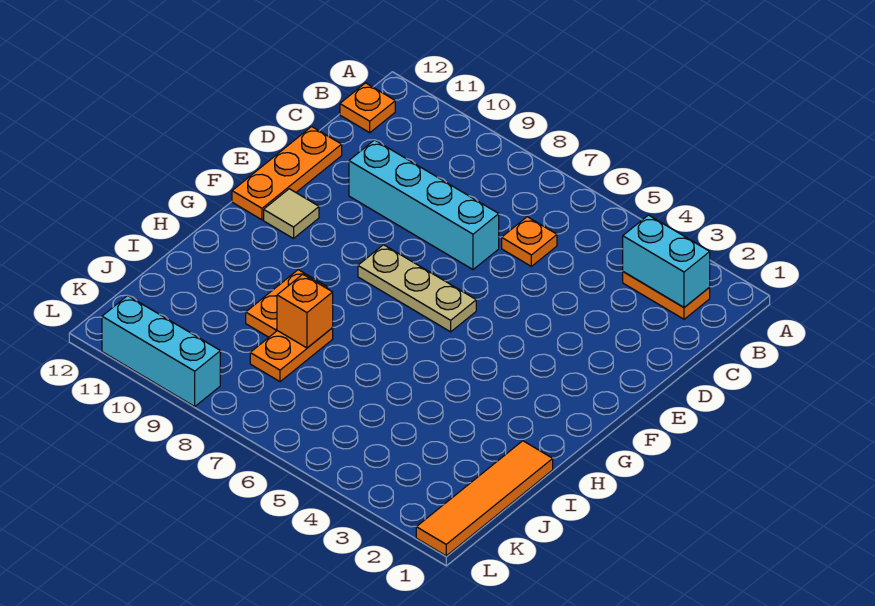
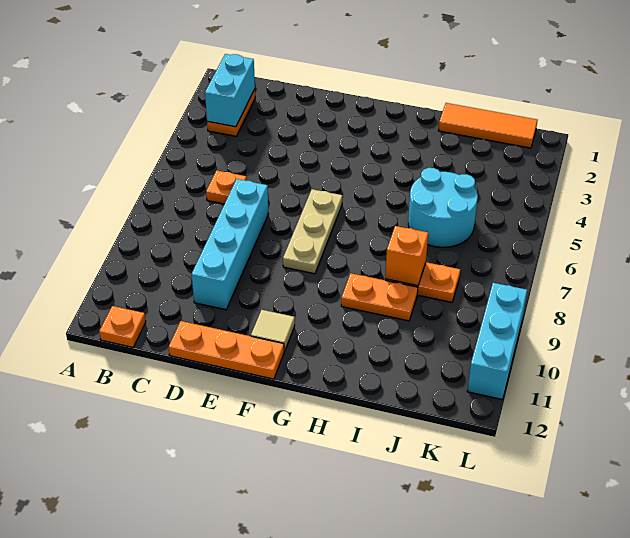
orange 1x4 tile [416,441,553,556] -> orange 1x3 tile [438,103,537,148]
none -> cyan 2x2 round brick [408,168,478,247]

